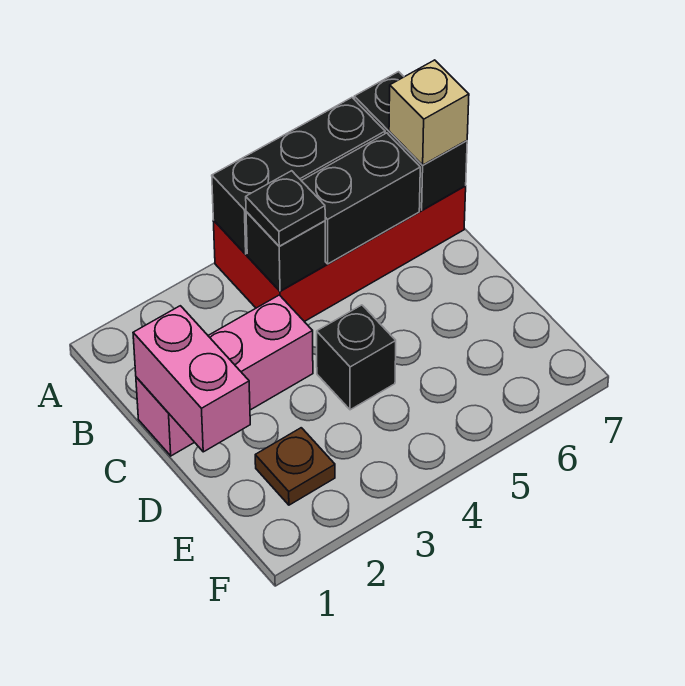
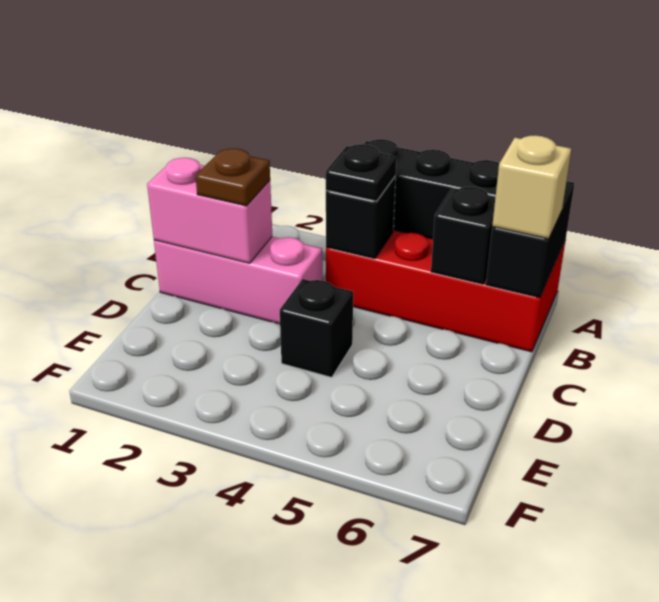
black 1x2 brick [302,133,420,264] -> black 1x1 brick [431,187,495,284]
pink 1x2 brick [133,306,250,452] -> pink 1x2 brick turned to [147,158,272,263]
brown 1x1 plate [255,428,335,505] -> brown 1x1 plate moved to [196,149,270,206]

